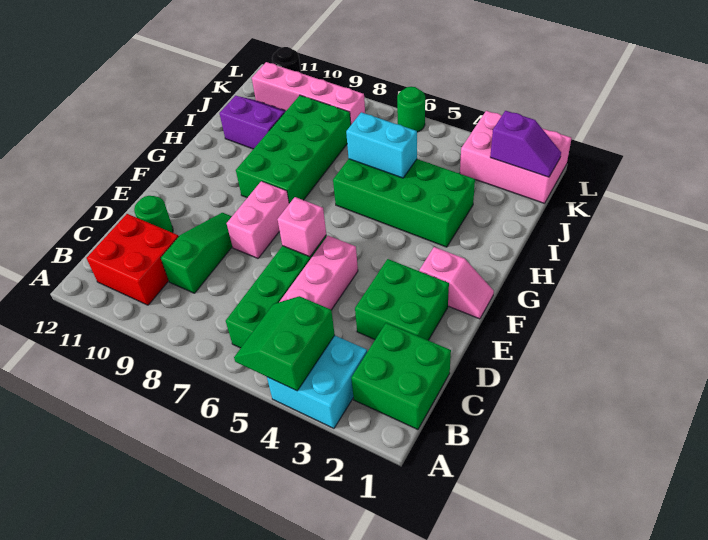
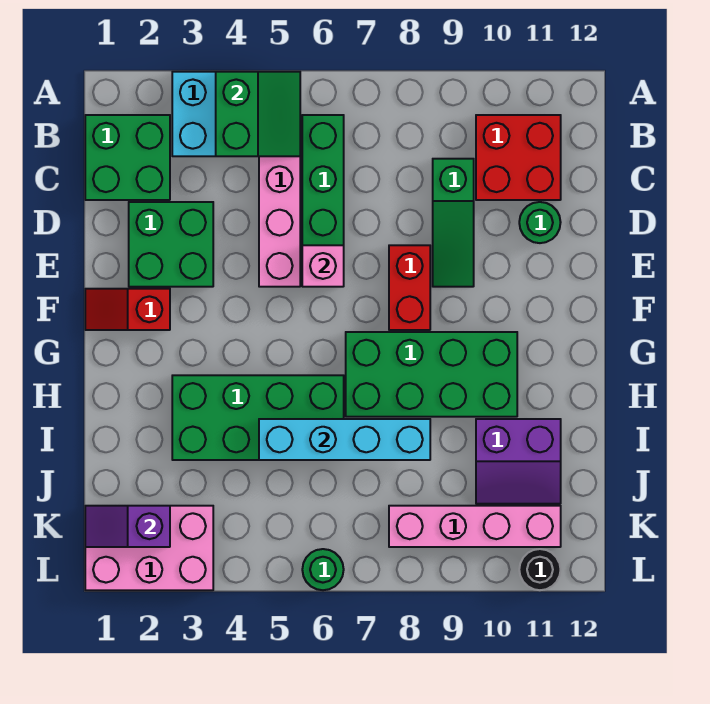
pink 1x2 brick [227,181,289,258] -> red 1x2 brick [389,245,430,330]
pink 1x2 slope [419,247,494,319] -> red 1x2 slope [85,289,170,330]
green 2x4 brick [236,95,351,204] -> green 2x4 brick turned to [346,332,517,417]
cyan 1x2 brick [346,112,417,178] -> cyan 1x4 brick [259,419,430,460]

